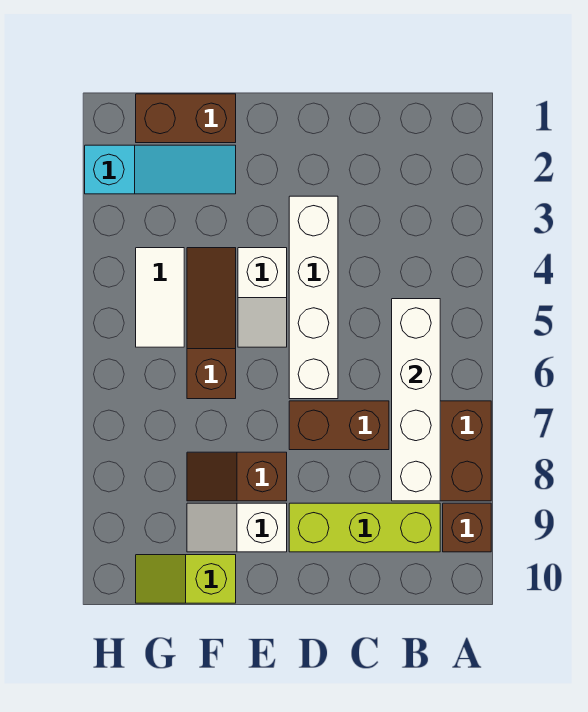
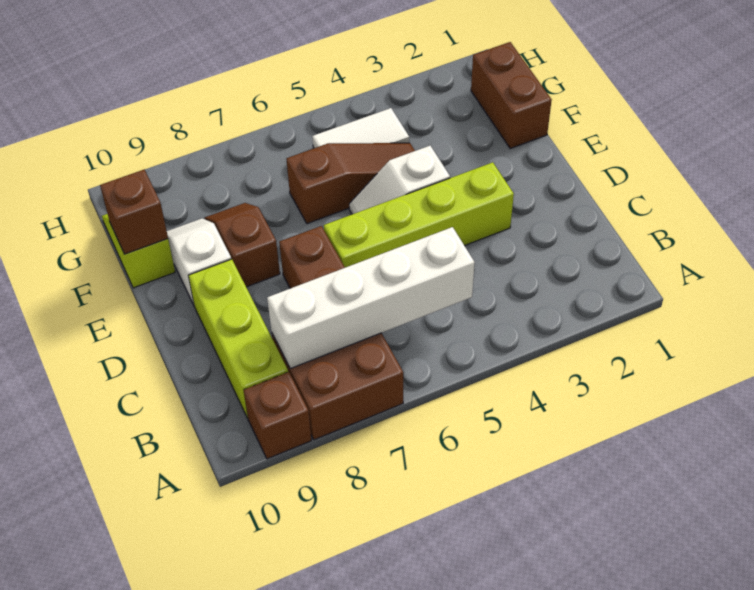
white 1x4 brick [289,196,338,399] -> lime 1x4 brick [324,162,514,268]
cyan 1x3 slope [85,145,236,194] -> none
none -> brown 1x1 brick [100,169,168,254]

